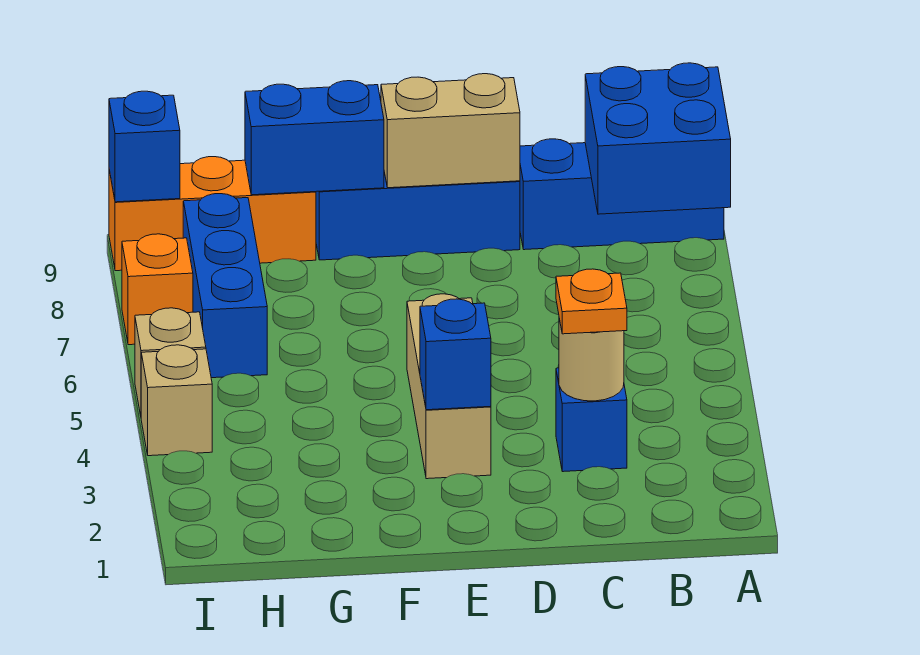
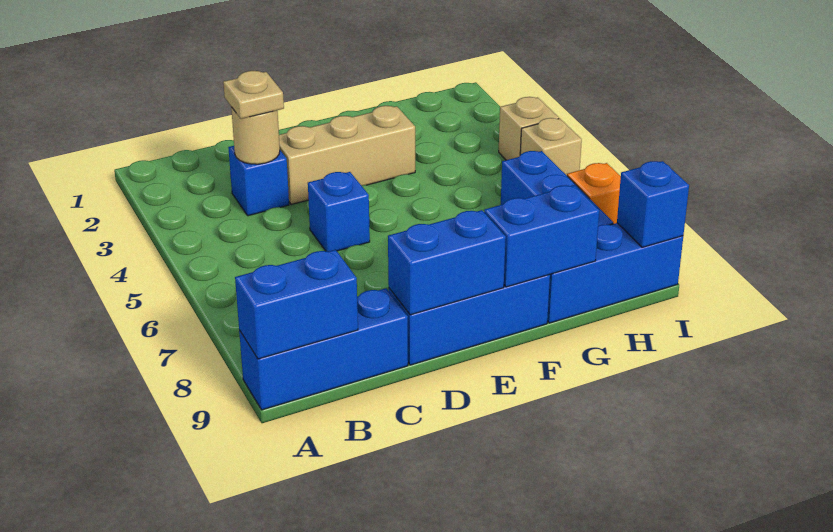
blue 2x2 brick [585,63,731,214] -> blue 1x2 brick [235,250,358,359]
orange 1x1 plate [556,269,627,334] -> tan 1x1 plate [223,71,284,119]
tan 1x2 brick [381,74,520,188] -> blue 1x2 brick [388,210,506,315]
tan 1x3 brick [407,294,491,479] -> tan 1x3 brick turned to [279,106,415,204]
blue 1x1 brick [420,299,491,410] -> blue 1x1 brick moved to [308,172,370,252]
orange 1x3 brick [109,157,316,271] -> blue 1x3 brick [547,223,683,323]

